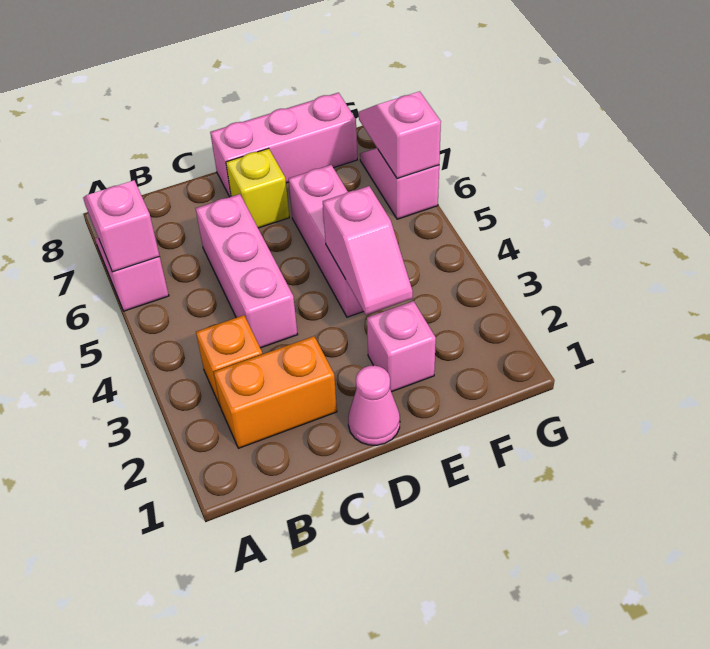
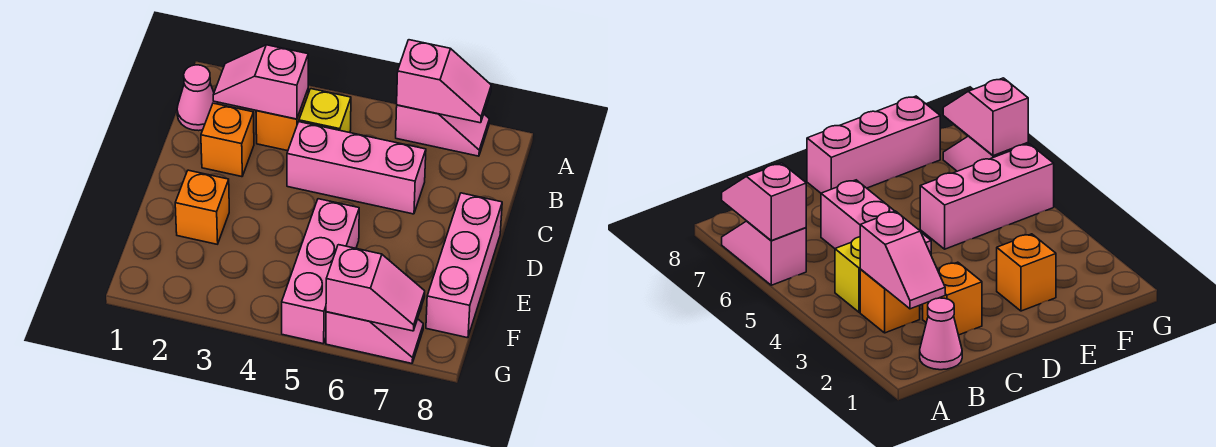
orange 1x2 brick [214,336,337,448] -> orange 1x1 brick [201,103,254,177]
pink 1x1 cone [348,365,400,445] -> pink 1x1 cone moved to [177,65,218,131]
yellow 1x1 brick [226,148,289,228] -> yellow 1x1 brick moved to [299,89,351,133]
pink 1x1 brick [367,301,436,392] -> orange 1x1 brick [175,170,229,244]
pink 1x2 slope [323,186,413,315] -> pink 1x2 slope moved to [213,45,308,119]
pink 1x3 brick [288,165,364,317] -> pink 1x3 brick turned to [282,199,359,344]

